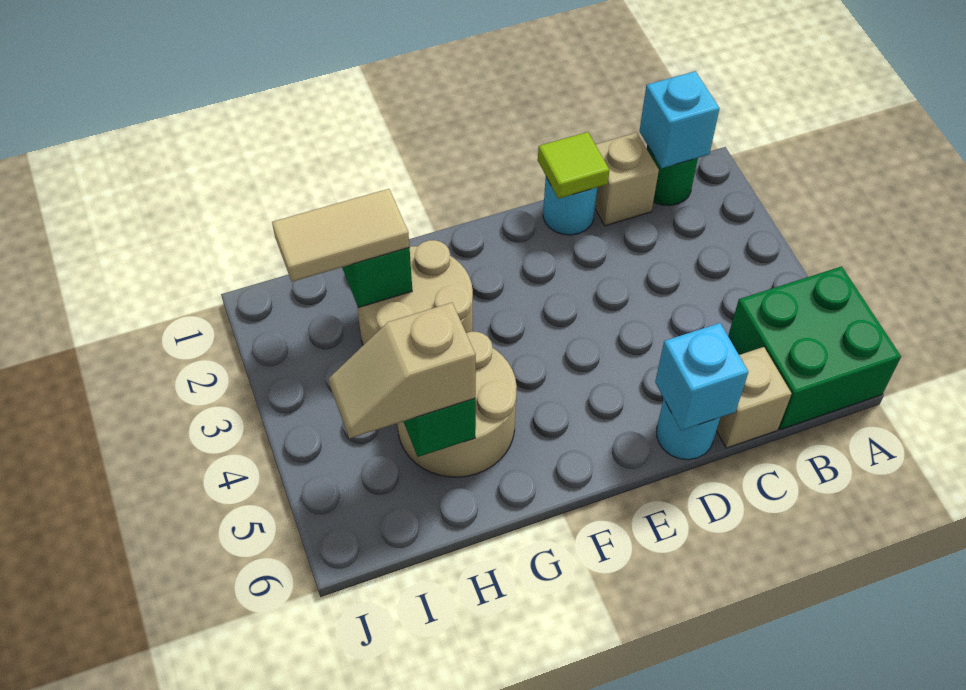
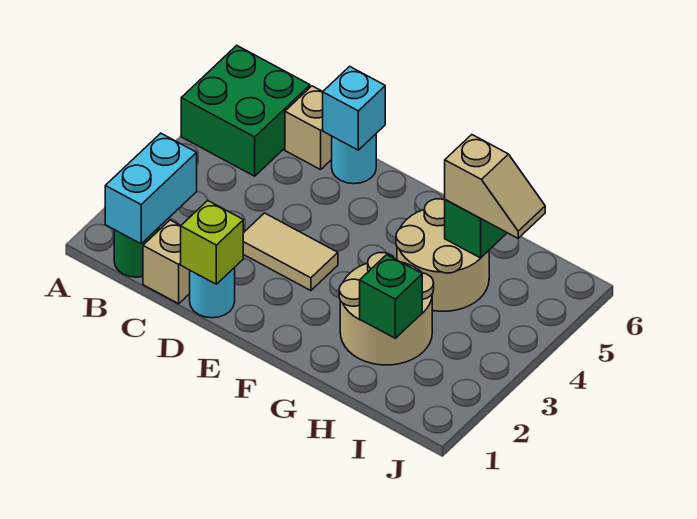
cyan 1x1 brick [639,71,720,168] -> cyan 1x2 brick [105,133,197,244]
lime 1x1 tile [538,132,609,199] -> lime 1x1 brick [181,201,243,284]
tan 1x2 tile [272,189,409,282] -> tan 1x2 tile moved to [243,213,338,291]

